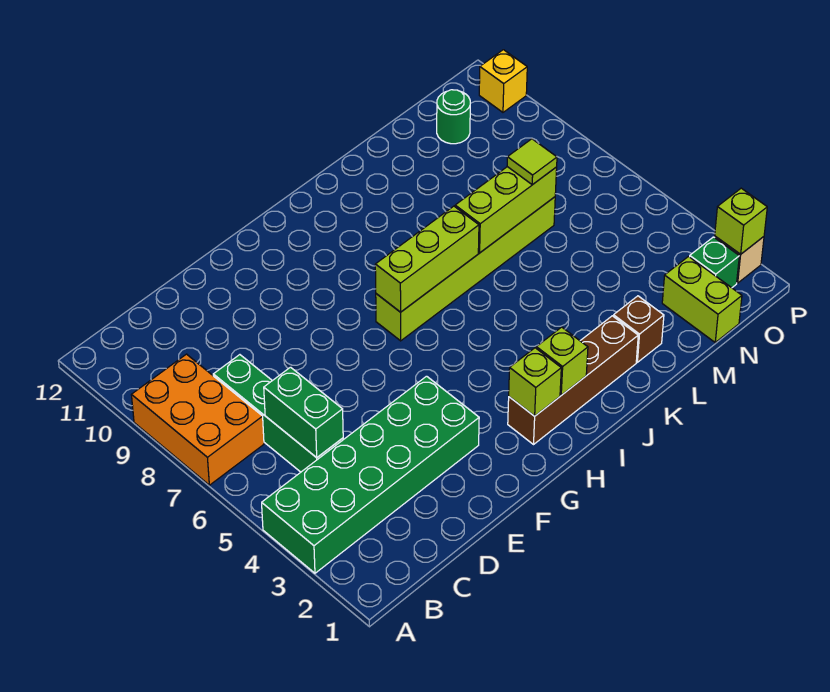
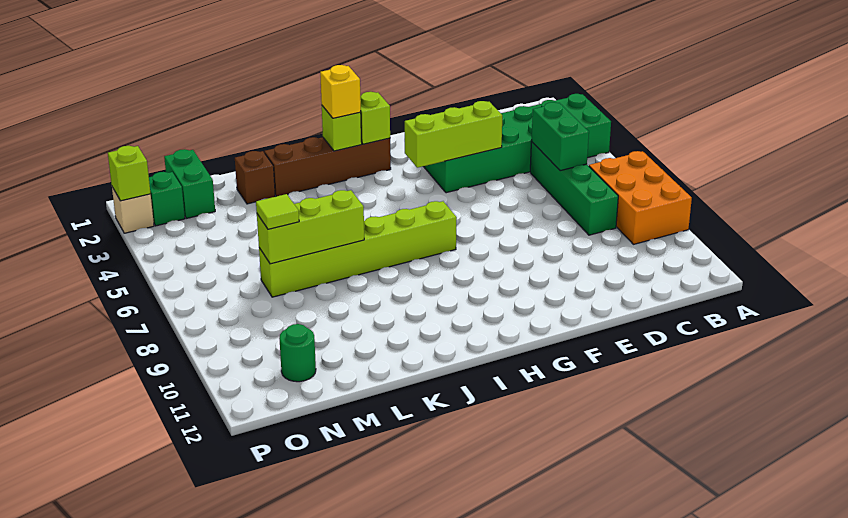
lime 1x3 brick [375,206,479,312] -> lime 1x3 brick moved to [405,101,502,168]
lime 1x2 brick [662,257,742,342] -> green 1x2 brick [164,149,215,218]
yellow 1x1 brick [479,50,527,112] -> yellow 1x1 brick moved to [320,65,361,118]

